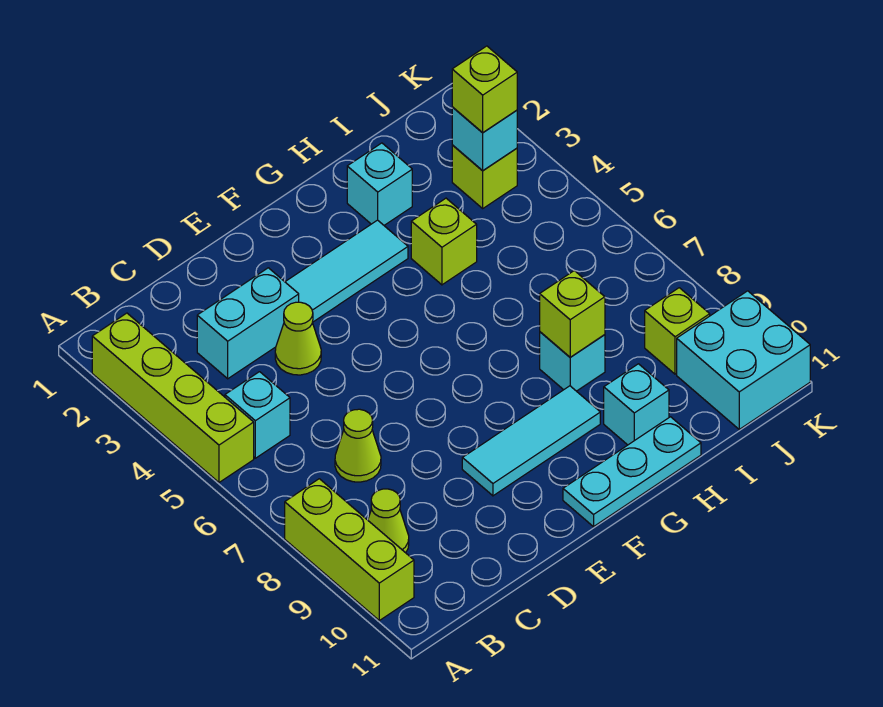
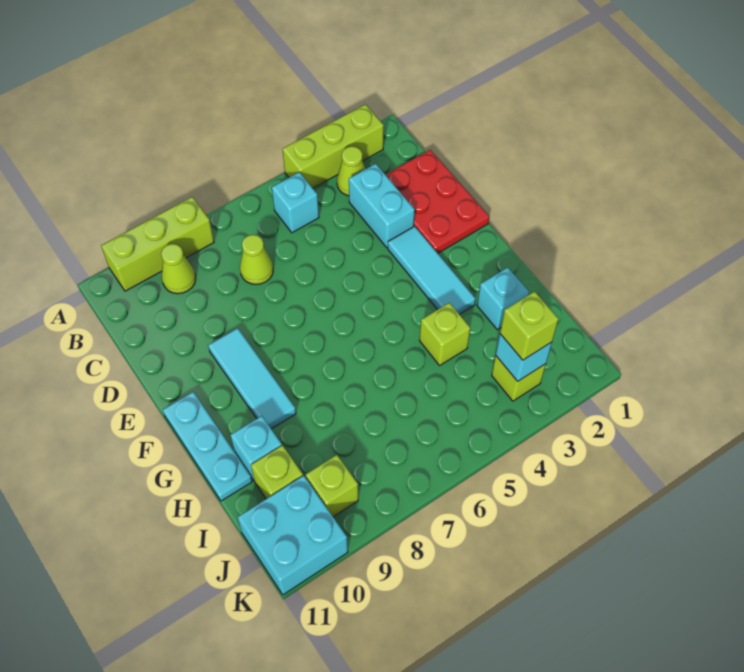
lime 1x4 brick [92,313,254,482] -> lime 1x3 brick [283,104,384,188]
none -> red 2x3 plate [386,150,489,253]
lime 1x1 cone [275,302,321,375] -> lime 1x1 cone moved to [337,146,365,196]
cyan 1x1 brick [540,332,605,391] -> none
lime 1x1 brick [540,271,605,357] -> lime 1x1 brick moved to [251,445,303,499]

